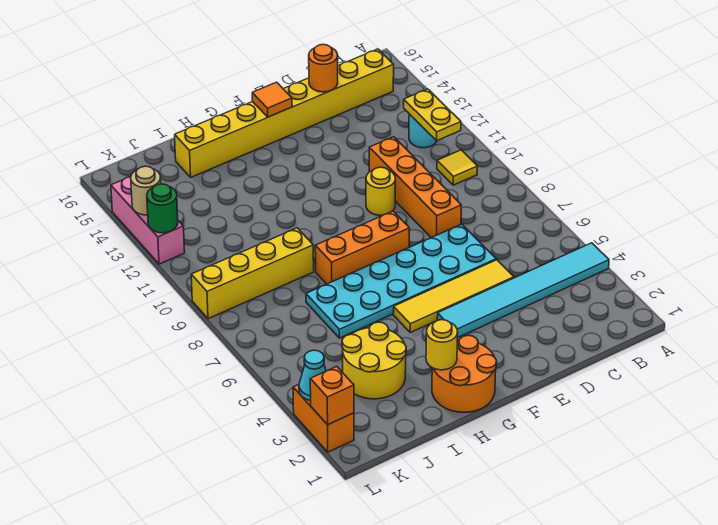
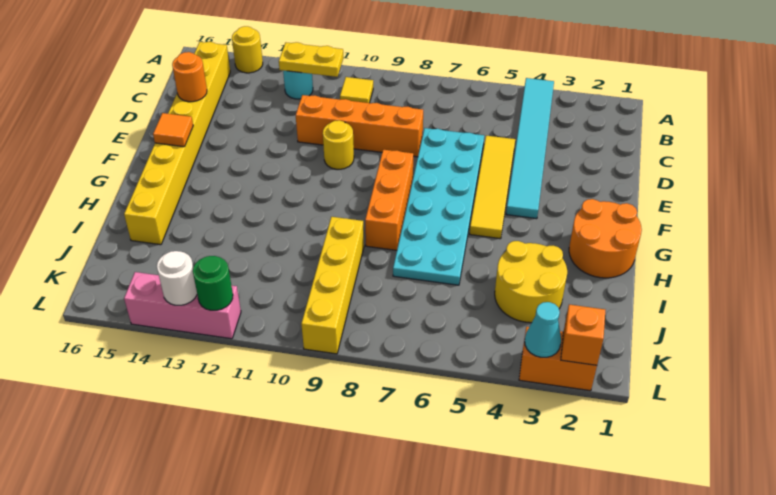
yellow 1x1 round brick [426,320,458,370] -> yellow 1x1 round brick moved to [232,26,263,73]
tan 1x1 round brick [131,166,161,215] -> white 1x1 round brick [157,251,197,305]

